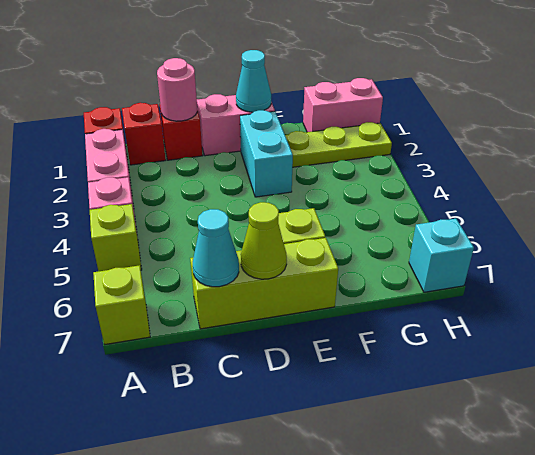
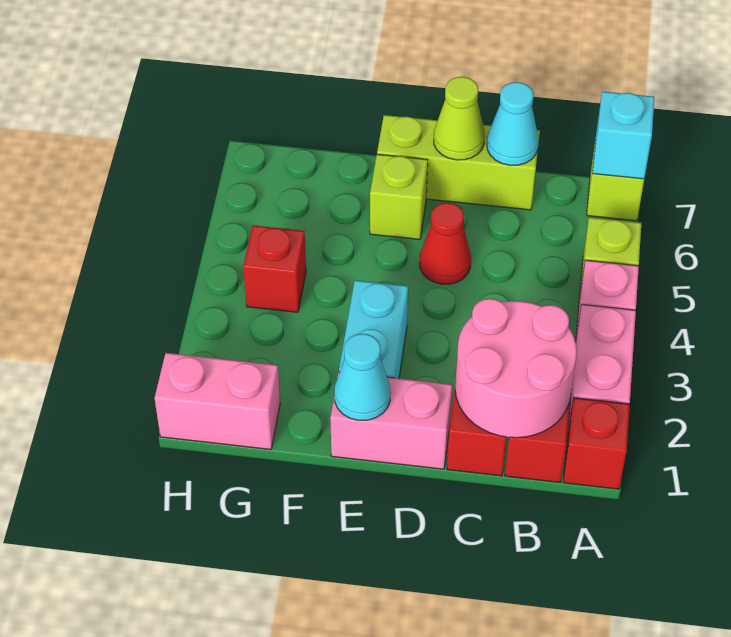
pink 1x1 round brick [157,58,197,121] -> pink 2x2 round brick [455,299,577,438]
none -> red 1x1 cone [420,203,471,284]
lime 1x3 plate [285,122,392,167] -> none
none -> red 1x1 brick [243,225,306,312]
cyan 1x1 brick [409,219,474,292] -> cyan 1x1 brick moved to [593,92,654,179]

